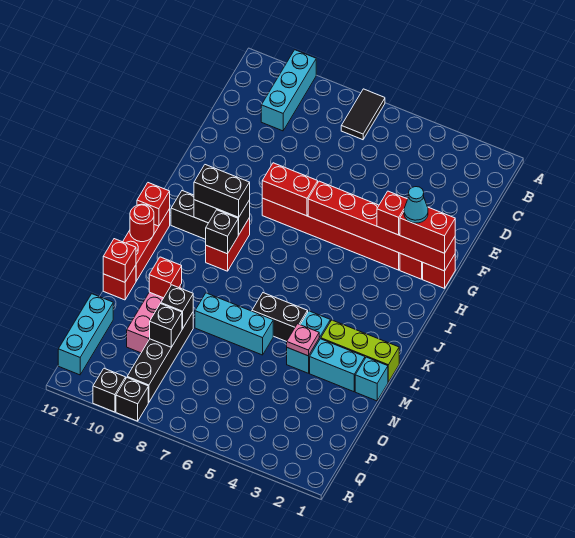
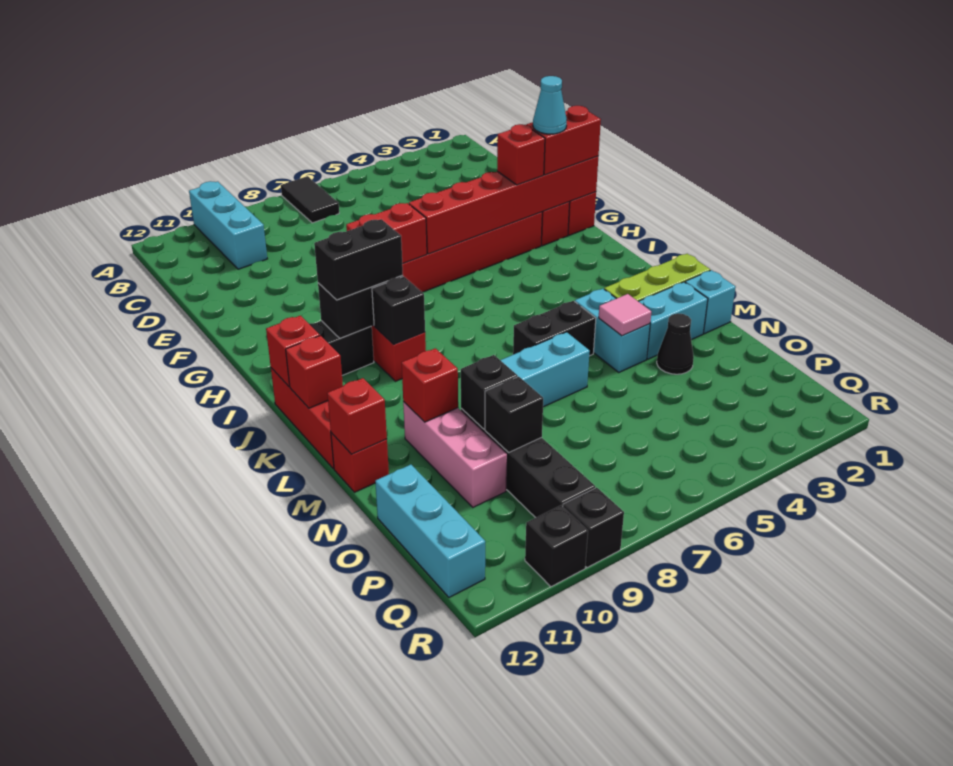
red 1x1 round brick [130,204,154,242] -> red 1x1 brick [286,336,343,408]
pink 1x1 plate [287,324,319,356] -> pink 1x1 tile [599,294,651,336]
none -> black 1x1 cone [657,313,694,374]

